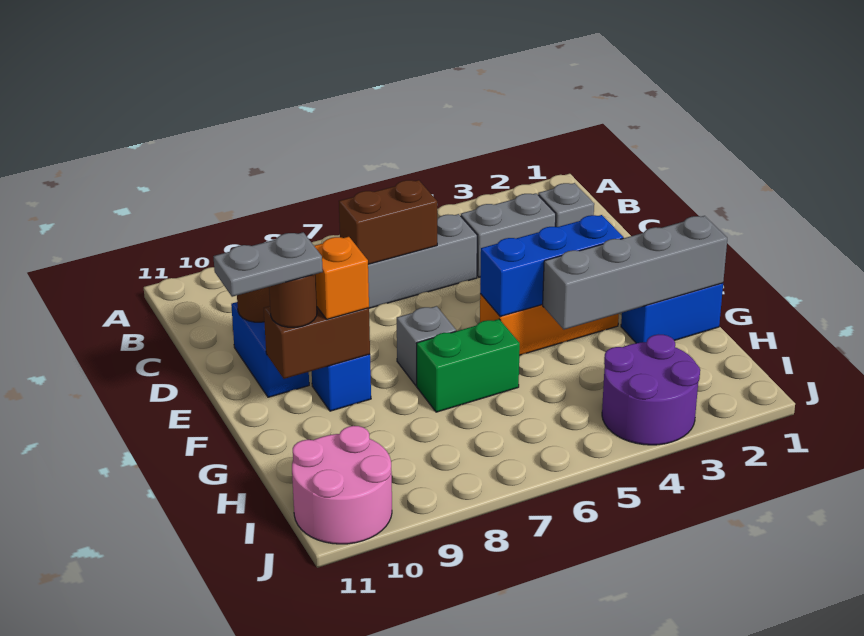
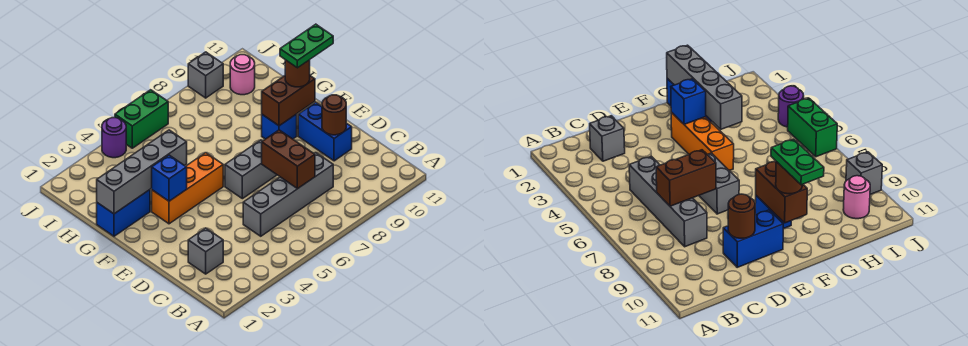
grey 1x2 brick [461,193,556,277] -> grey 1x2 brick moved to [225,140,277,199]
brown 1x2 brick [339,180,437,264] -> brown 1x2 brick turned to [262,130,315,189]
blue 1x3 brick [480,215,623,317] -> blue 1x1 brick [152,155,187,201]
grey 1x1 brick [397,306,456,386] -> grey 1x1 brick moved to [188,52,223,98]
orange 1x1 brick [314,237,369,319] -> none
grey 1x2 plate [213,232,323,297] -> green 1x2 plate [280,24,333,68]
green 1x2 brick [416,319,520,412] -> green 1x2 brick moved to [115,90,168,148]
purple 2x2 round brick [602,335,700,445] -> purple 1x1 round brick [102,118,126,158]
pink 2x2 round brick [292,426,392,544] -> pink 1x1 round brick [230,55,255,95]

